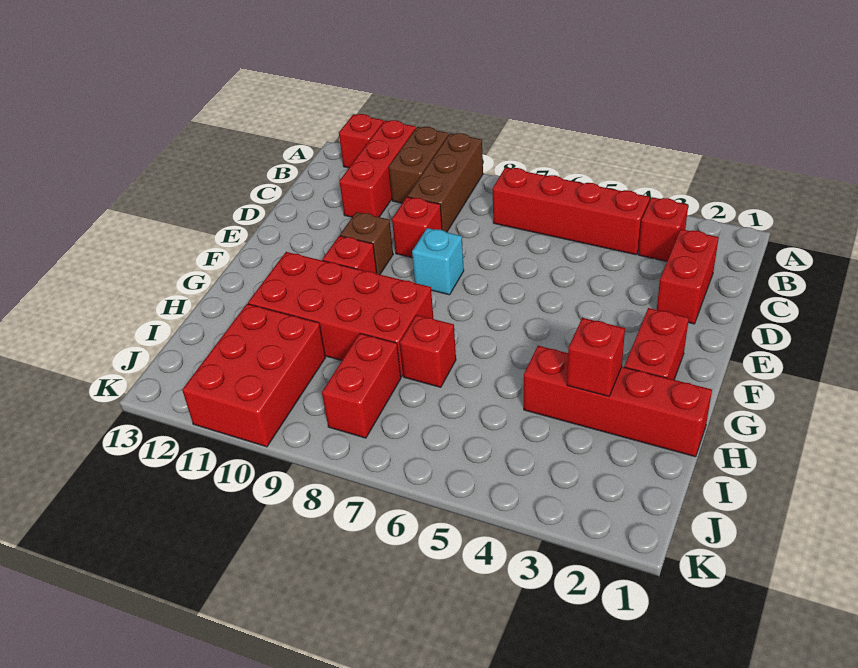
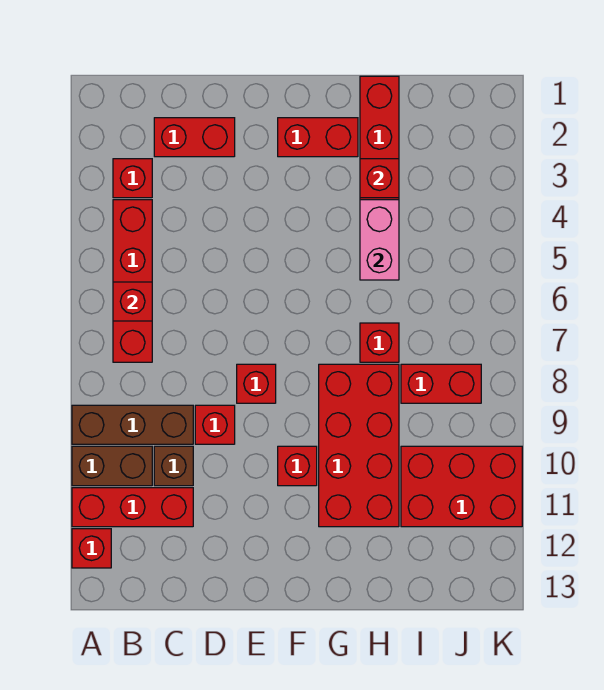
none -> red 1x1 brick [113,282,152,321]
cyan 1x1 brick [412,228,464,295] -> red 1x1 brick [237,364,276,403]
brown 1x1 brick [340,212,393,274] -> brown 1x1 brick moved to [154,446,193,486]
none -> pink 1x2 brick [360,200,399,280]

